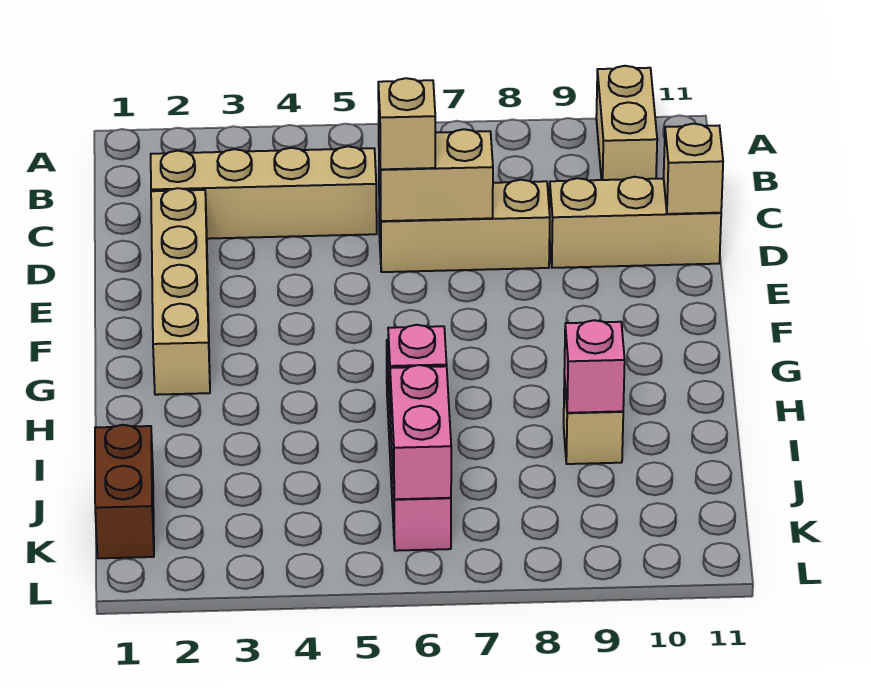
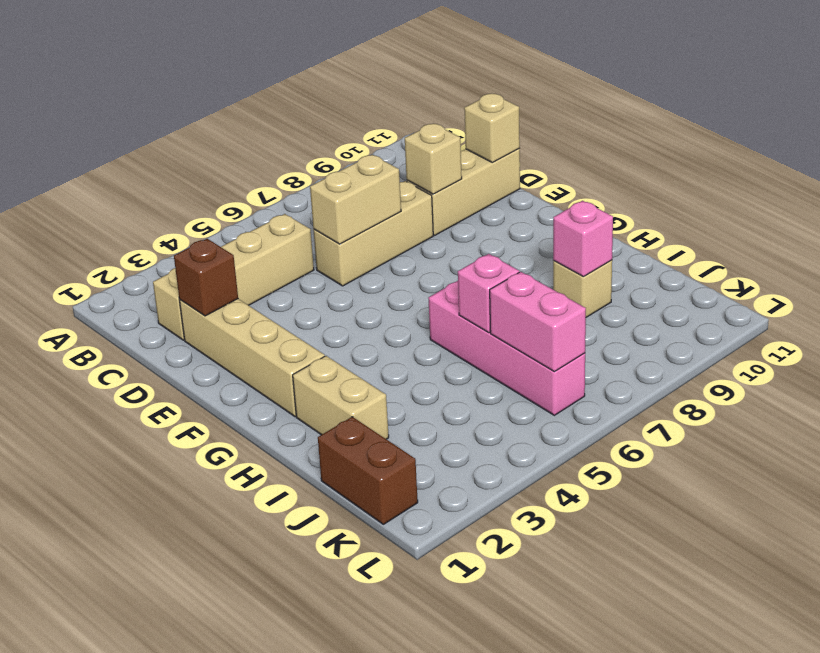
tan 1x2 brick [596,66,657,180] -> tan 1x2 brick moved to [293,356,389,439]
none -> brown 1x1 brick [174,239,238,316]
tan 1x1 brick [378,78,435,169] -> tan 1x1 brick moved to [405,123,462,194]

